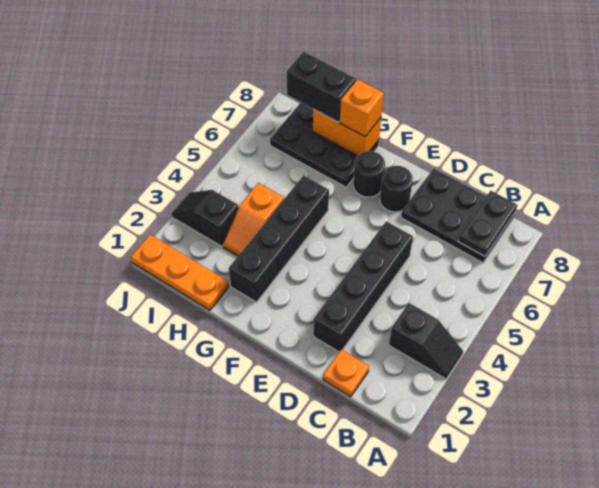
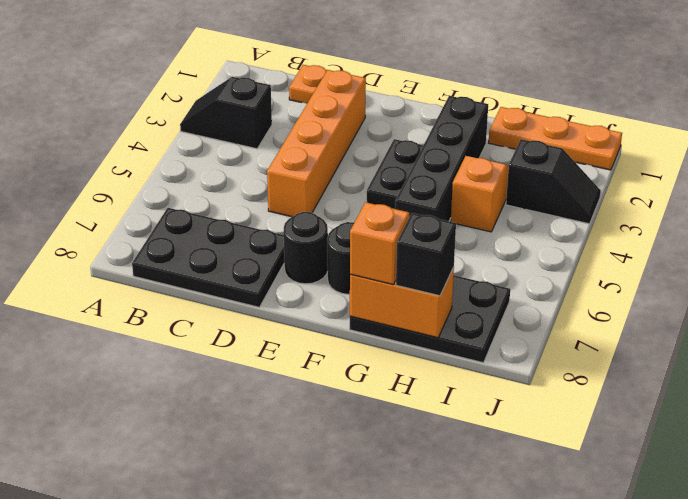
black 1x2 plate [458,191,517,256] -> black 1x2 plate moved to [367,139,423,209]
black 1x4 brick [313,221,413,352] -> orange 1x4 brick [267,70,366,217]
black 1x2 brick [287,52,356,122] -> black 1x1 brick [396,213,456,296]

